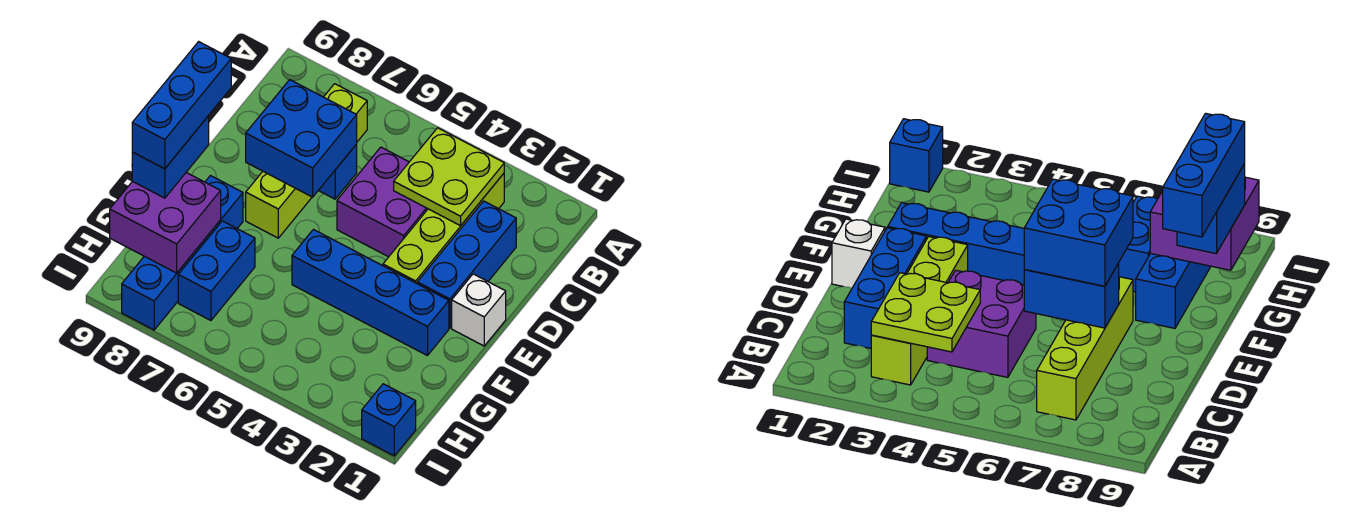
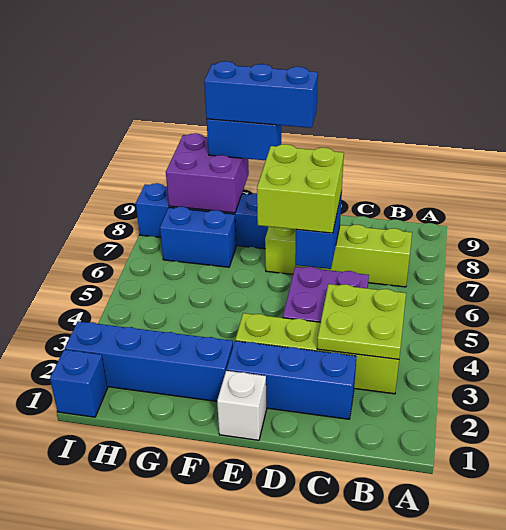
blue 2x2 brick [246,80,357,197] -> lime 2x2 brick [257,144,344,233]
blue 1x4 brick [292,230,449,356] -> blue 1x4 brick turned to [65,321,233,401]

